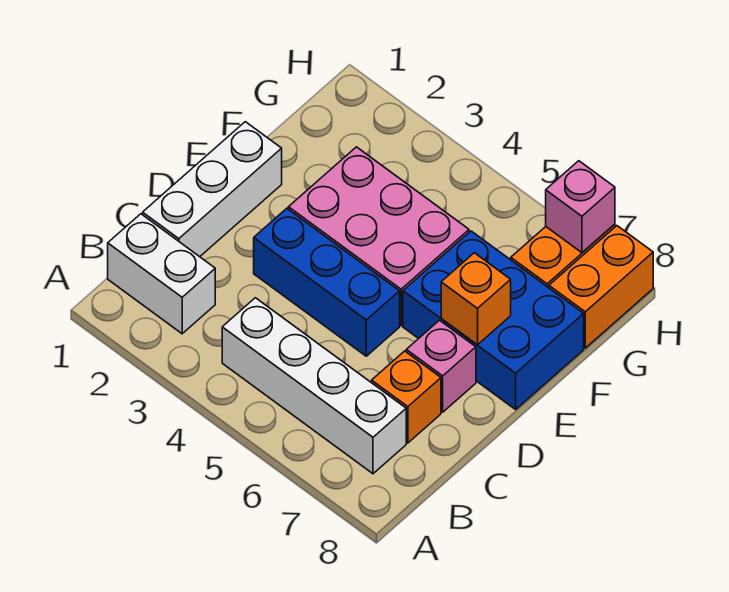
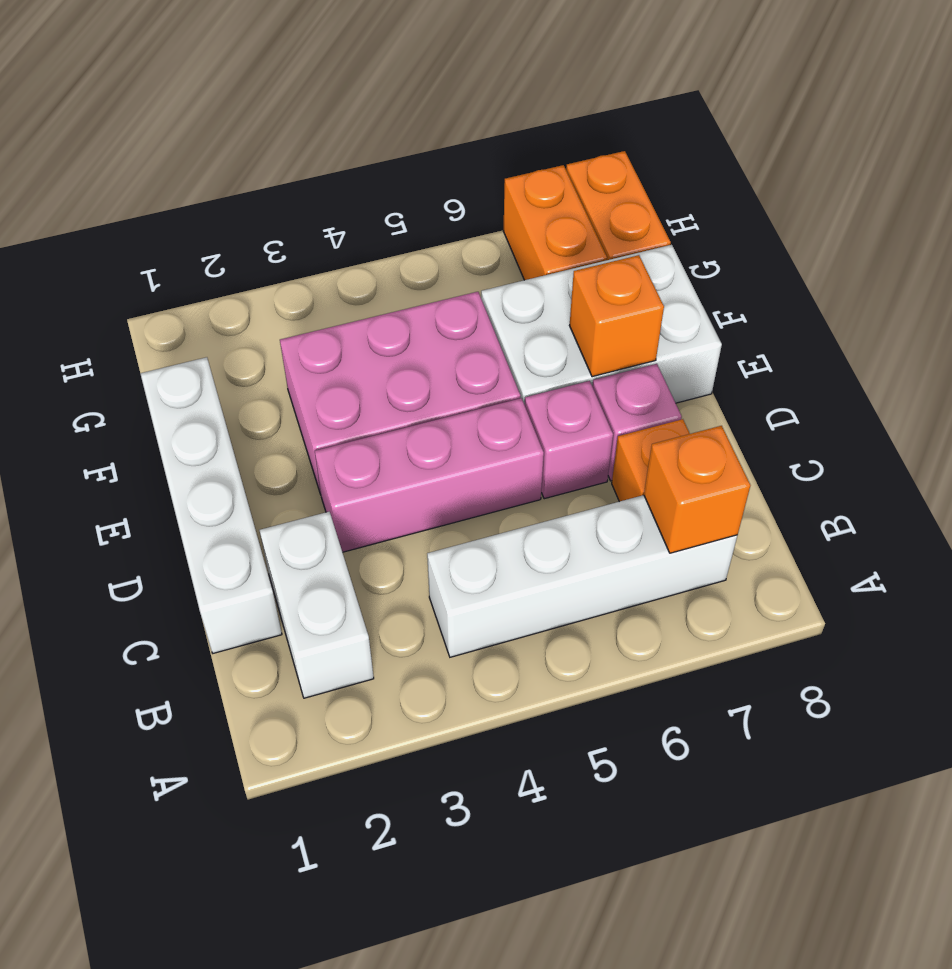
white 1x2 brick [108,214,215,334] -> white 1x2 brick turned to [260,512,374,698]
none -> orange 1x1 brick [644,426,750,553]
white 1x3 brick [143,122,282,257] -> white 1x4 brick [140,357,282,653]
blue 1x3 brick [254,208,400,356] -> pink 1x3 brick [315,398,544,552]
blue 2x3 brick [403,231,584,409] -> white 2x3 brick [481,245,722,405]
pink 1x1 brick [546,161,615,253] -> pink 1x1 brick moved to [525,381,613,499]

